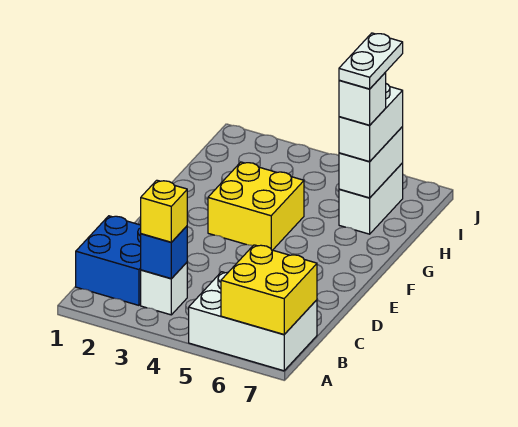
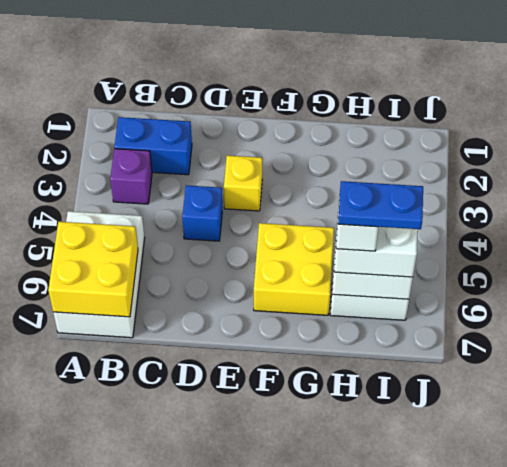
blue 2x2 brick [76,216,141,305] -> blue 1x2 brick [114,117,192,175]
white 1x1 brick [141,263,187,315] -> purple 1x1 brick [110,149,152,204]
blue 1x1 brick [141,226,187,279] -> blue 1x1 brick moved to [182,185,222,241]
yellow 1x1 brick [141,180,187,242] -> yellow 1x1 brick moved to [224,155,262,211]
yellow 2x2 brick [208,162,304,250] -> yellow 2x2 brick moved to [254,223,334,315]
white 1x2 plate [339,33,403,89] -> blue 1x2 plate [338,181,423,229]

